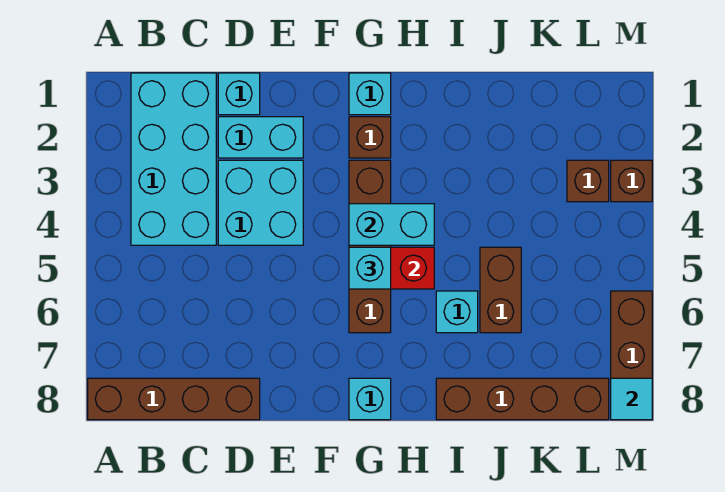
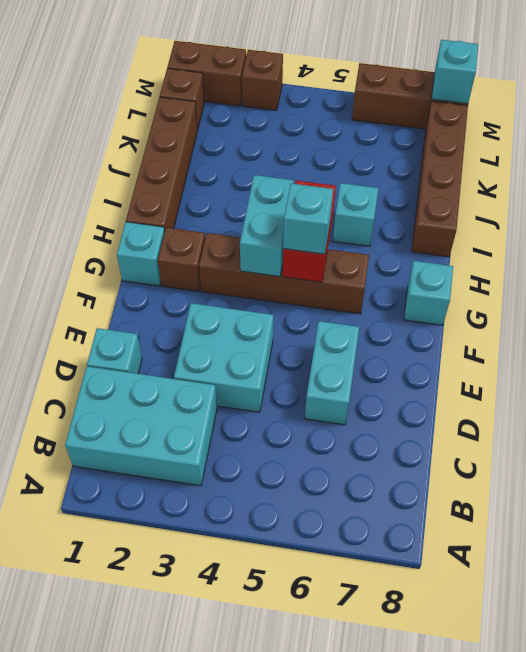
brown 1x4 brick [88,378,260,420] -> brown 1x4 brick moved to [126,97,198,231]
cyan 2x4 brick [131,73,216,245] -> cyan 2x3 brick [65,366,217,486]
cyan 1x2 brick [218,117,303,158] -> cyan 1x2 brick moved to [305,321,359,425]
brown 1x2 brick [480,247,521,333] -> brown 1x2 brick moved to [167,41,246,106]
brown 1x1 brick [567,160,609,202] -> brown 1x1 brick moved to [160,68,204,130]
cyan 1x1 tile [611,378,652,420] -> cyan 1x1 brick [432,40,478,104]

